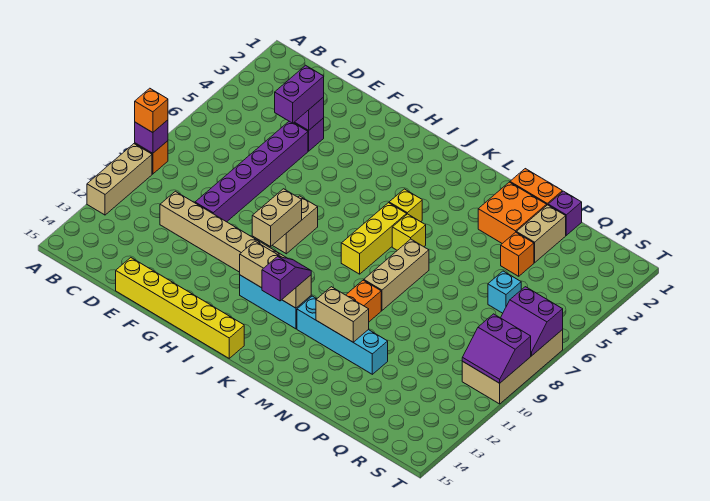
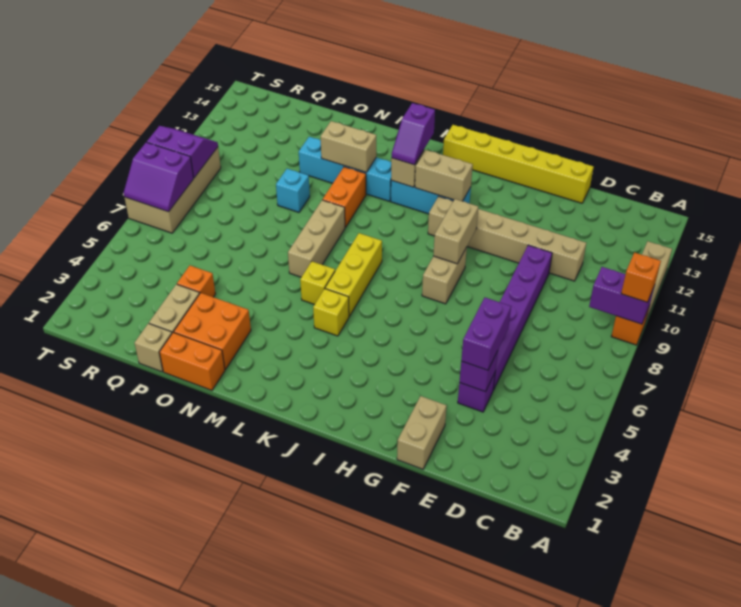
purple 1x1 brick [135,120,168,153] -> purple 1x2 brick [589,267,654,324]
none -> tan 1x2 brick [397,396,447,469]
purple 1x1 brick [548,191,582,235] -> tan 1x1 brick [135,323,172,372]
cyan 1x1 brick [488,271,521,313] -> cyan 1x1 brick moved to [276,169,310,212]
purple 2x2 slope [501,287,563,356] -> purple 2x2 slope turned to [124,142,194,212]

